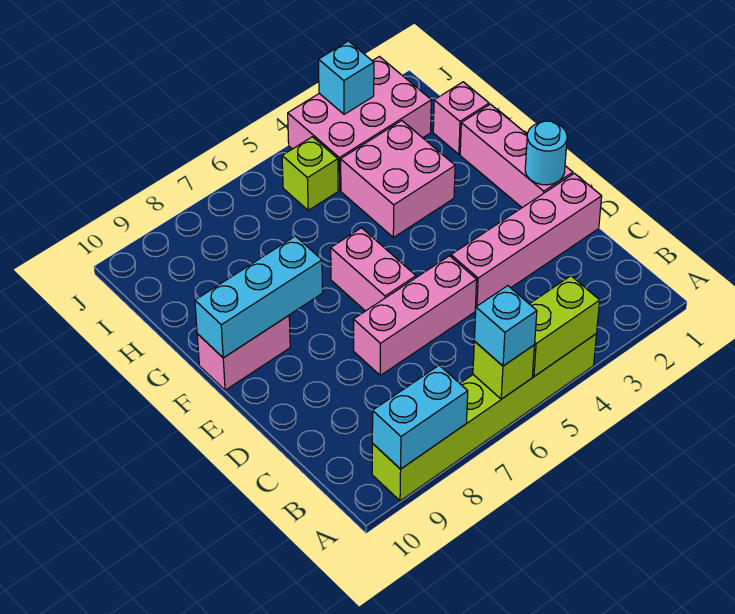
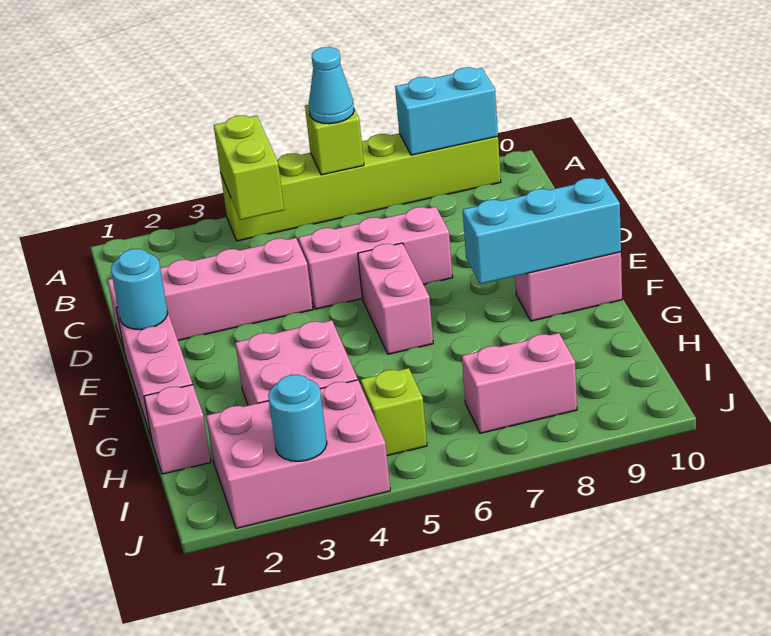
lime 1x2 brick [530,276,600,376] -> lime 1x2 brick turned to [214,115,284,220]
cyan 1x1 brick [474,286,537,366] -> cyan 1x1 cone [309,47,354,124]
none -> pink 1x2 brick [462,333,577,433]
cyan 1x1 brick [318,41,374,114] -> cyan 1x1 round brick [268,375,327,461]

